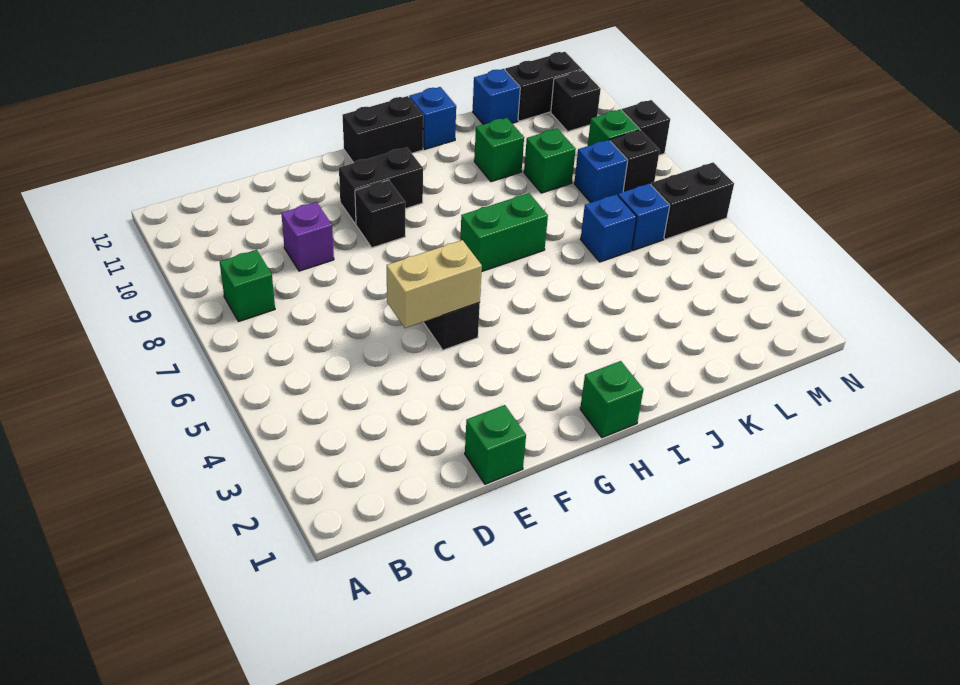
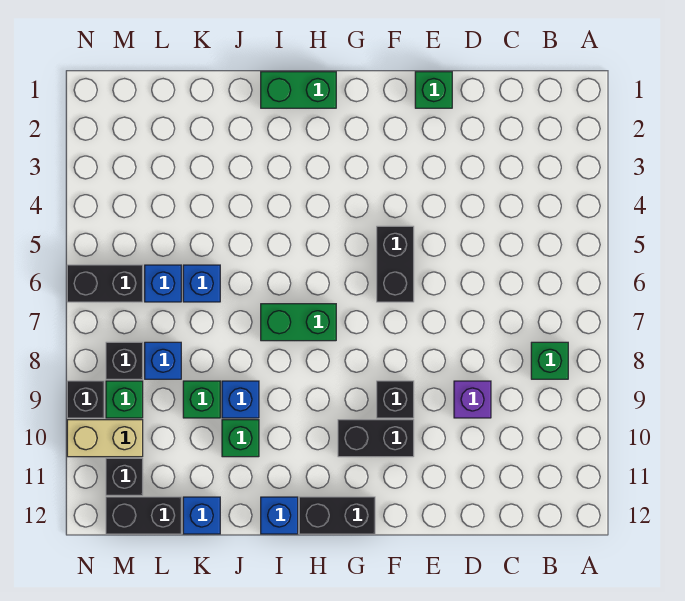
tan 1x2 brick [387,240,482,328] -> tan 1x2 brick moved to [67,420,143,457]
green 1x1 brick [580,361,644,438] -> green 1x2 brick [261,72,336,108]
none -> blue 1x1 brick [222,381,259,418]

